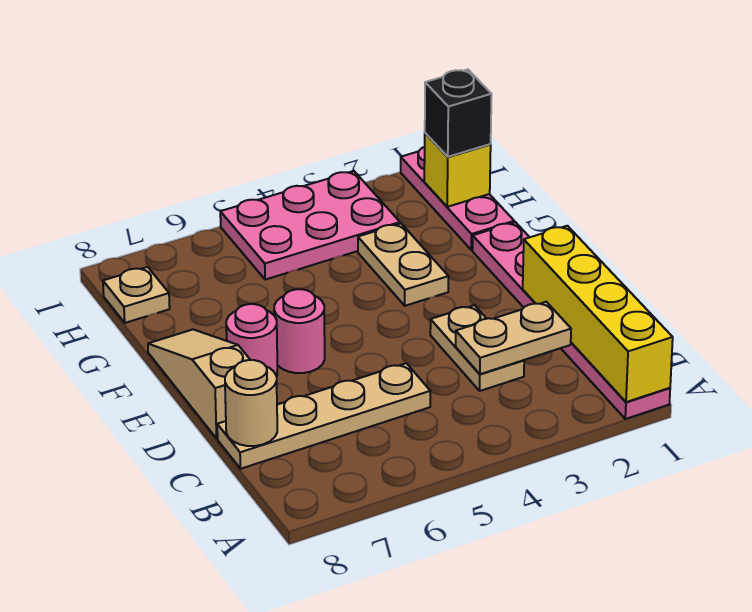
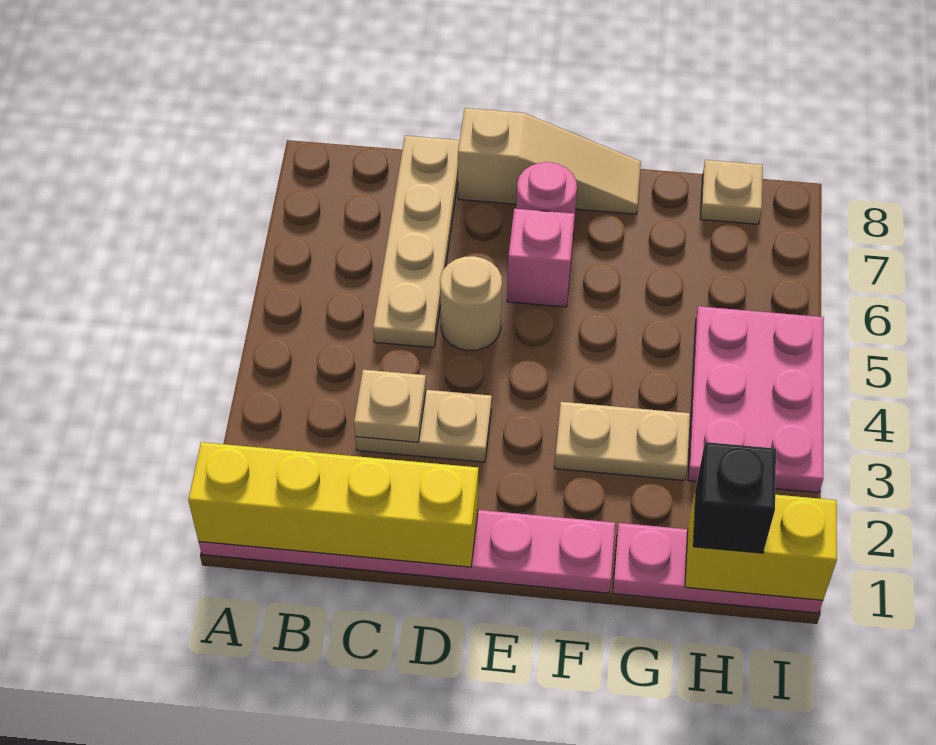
tan 1x2 plate [456,302,571,374] -> tan 1x1 plate [354,370,426,442]
tan 1x1 round brick [225,360,277,446] -> tan 1x1 round brick moved to [440,256,502,351]
pink 1x1 round brick [274,289,325,373] -> pink 1x1 brick [507,209,575,307]
yellow 1x1 brick [424,133,491,207] -> yellow 1x2 brick [685,490,837,600]

